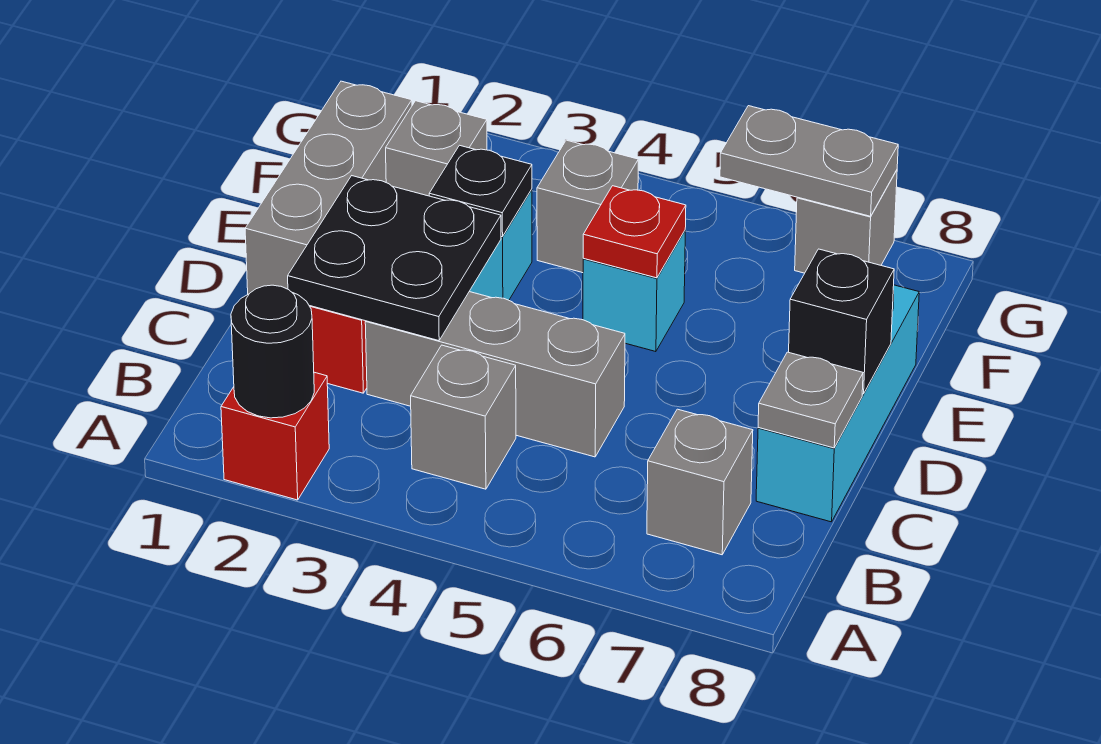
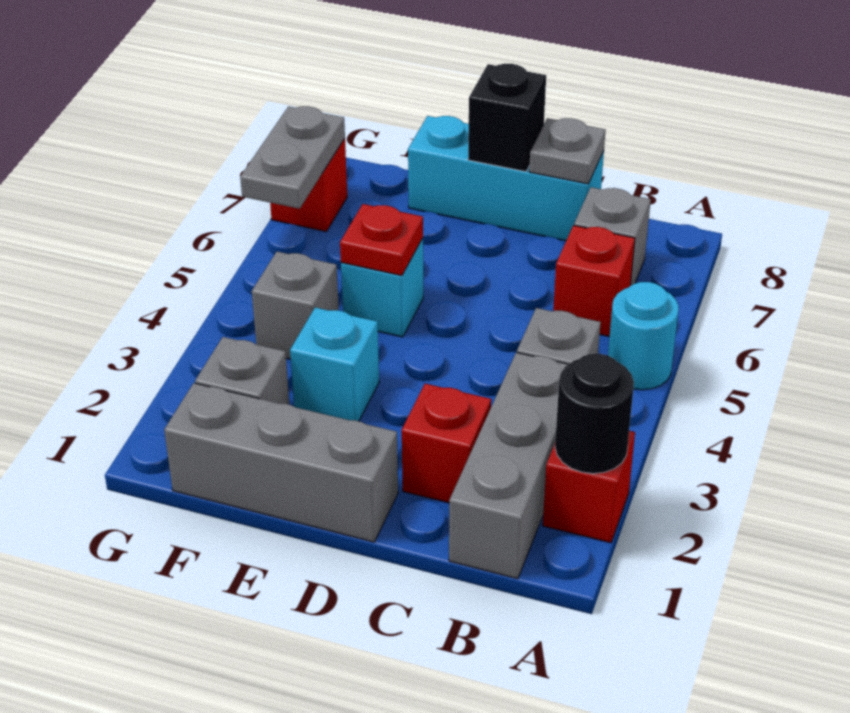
none -> cyan 1x1 round brick [608,282,679,390]
none -> red 1x1 brick [553,225,635,337]
black 2x2 plate [288,176,501,341] -> none
grey 1x3 brick [365,292,625,457] -> grey 1x3 brick moved to [449,353,568,579]
black 1x1 plate [429,145,532,237] -> none
grey 1x1 brick [795,170,897,273] -> red 1x1 brick [270,138,347,231]

